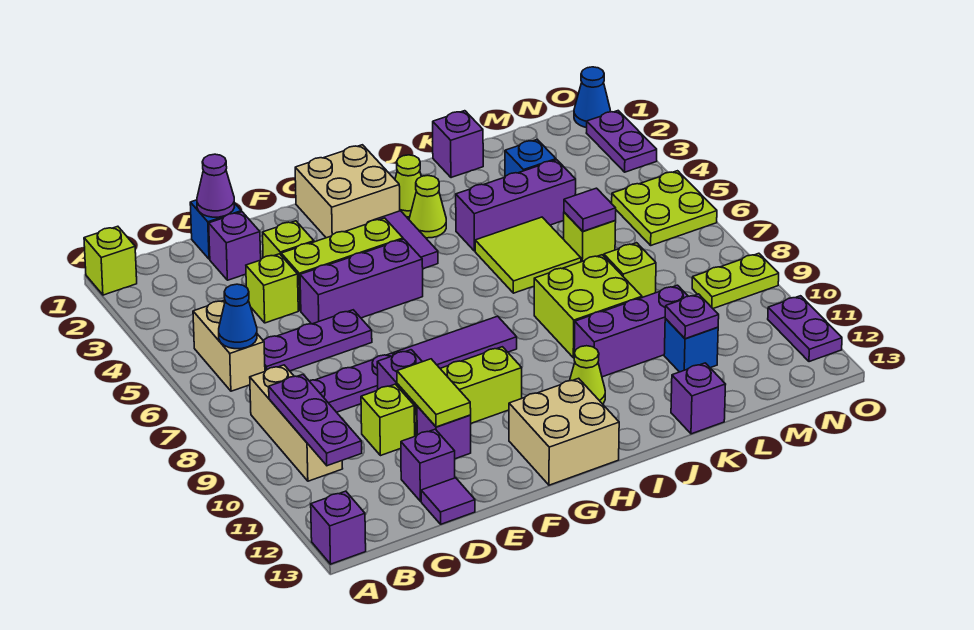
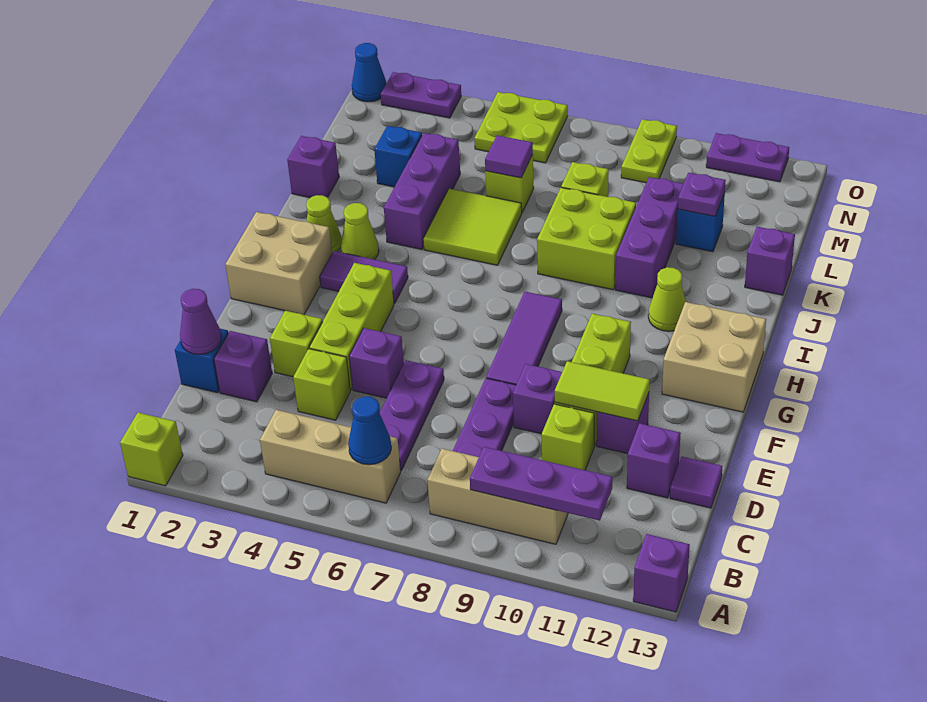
tan 1x2 brick [193,300,265,391] -> tan 1x3 brick [260,410,401,503]
purple 1x3 brick [300,239,423,324] -> purple 1x1 brick [349,328,404,398]

